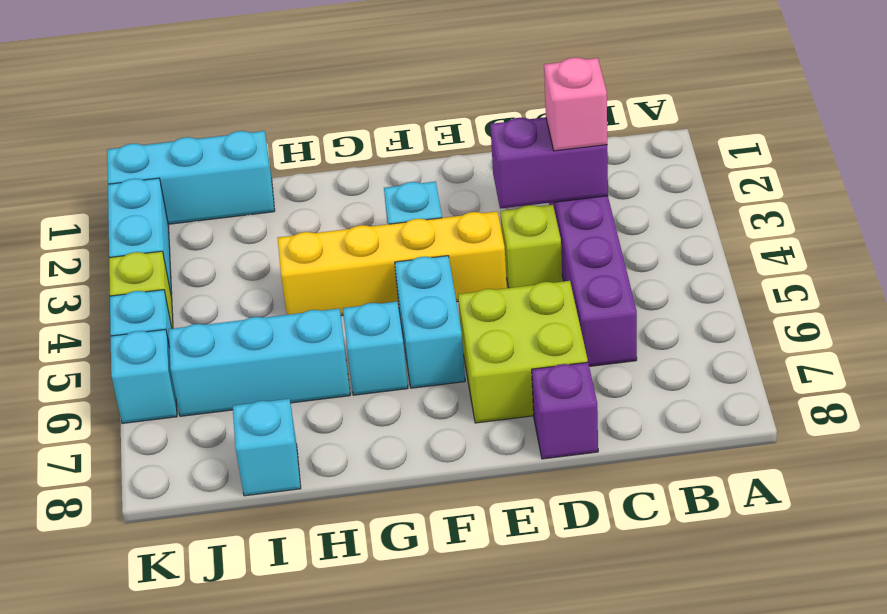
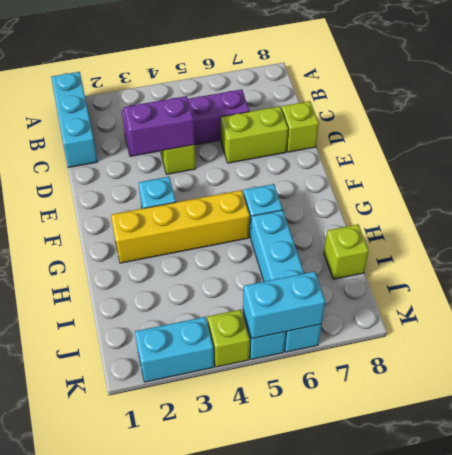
purple 1x2 brick [490,117,608,209] -> purple 1x2 brick turned to [124,96,195,156]
pink 1x1 brick [544,57,607,151] -> none
lime 2x2 brick [458,281,588,423] -> lime 1x2 brick [221,106,288,163]
purple 1x1 brick [532,362,598,459] -> lime 1x1 brick [281,101,319,152]
yellow 1x4 brick [278,211,507,316] -> yellow 1x4 brick turned to [111,190,250,263]
cyan 1x2 brick [395,256,465,388] -> cyan 1x2 brick moved to [243,271,325,339]
cyan 1x3 brick [107,131,275,224] -> cyan 1x3 brick moved to [51,72,98,168]
cyan 1x1 brick [233,399,301,496] -> lime 1x1 brick [324,224,369,279]

